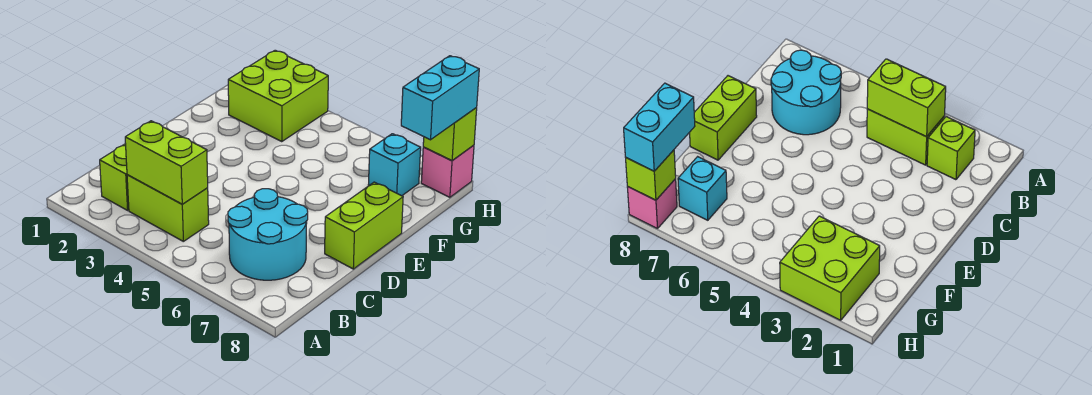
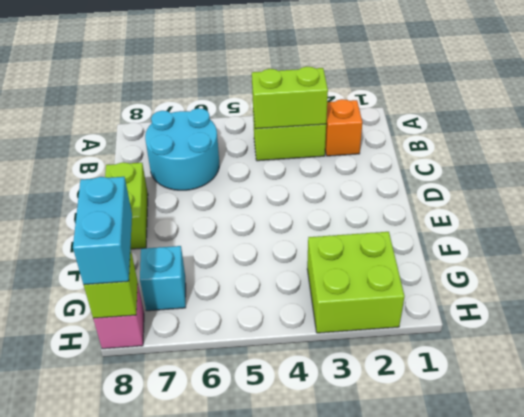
lime 1x1 brick [100,144,129,210] -> orange 1x1 brick [325,99,362,156]

